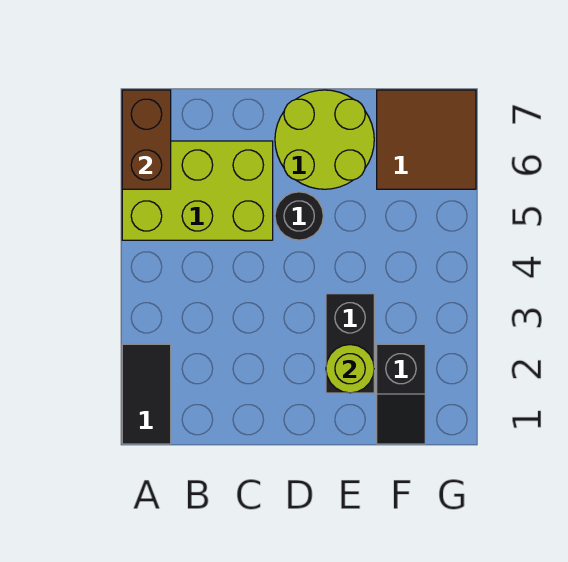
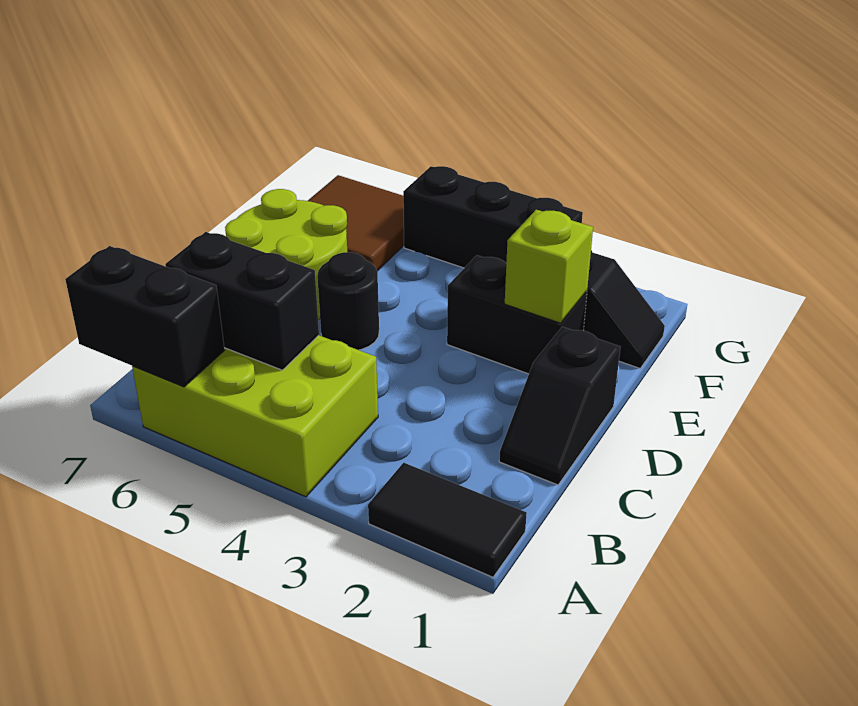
lime 2x3 brick [122,141,273,240] -> lime 2x3 brick turned to [132,335,378,497]
brown 1x2 brick [122,90,171,189] -> black 1x2 brick [65,246,224,387]
none -> black 1x2 brick [165,232,319,370]
none -> black 1x2 slope [499,327,620,485]
lime 1x1 round brick [326,345,374,393] -> lime 1x1 brick [505,210,593,323]
none -> black 1x3 brick [403,166,583,268]

